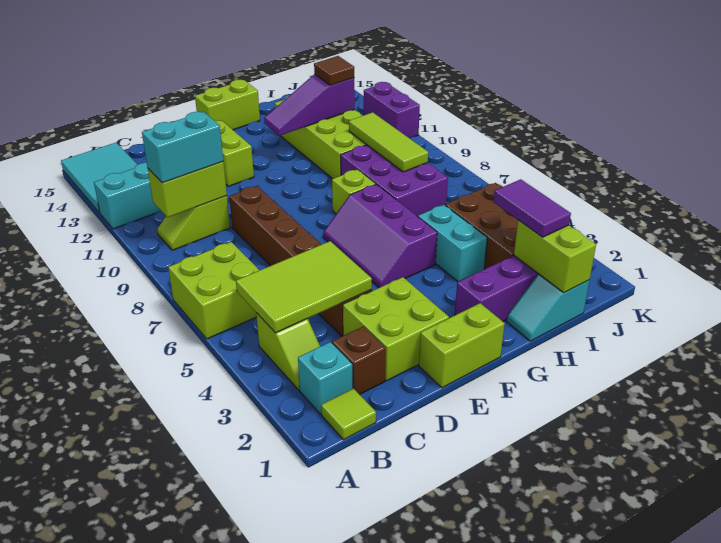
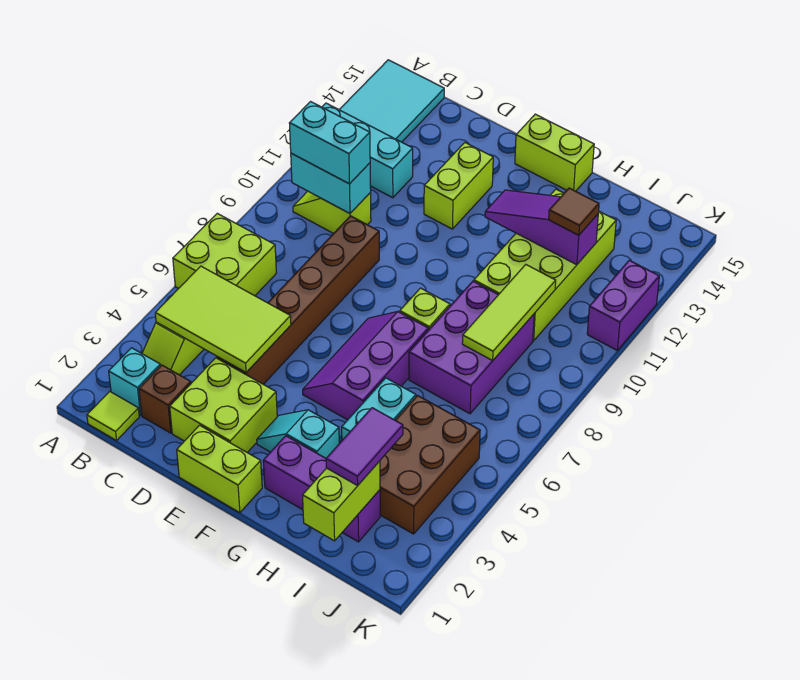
lime 1x2 brick [148,162,227,217] -> cyan 1x2 brick [291,153,371,213]
cyan 1x2 slope [507,274,590,341] -> cyan 1x2 slope moved to [257,410,339,458]

